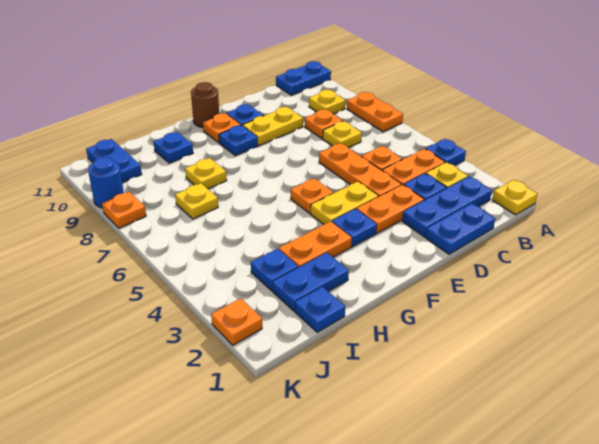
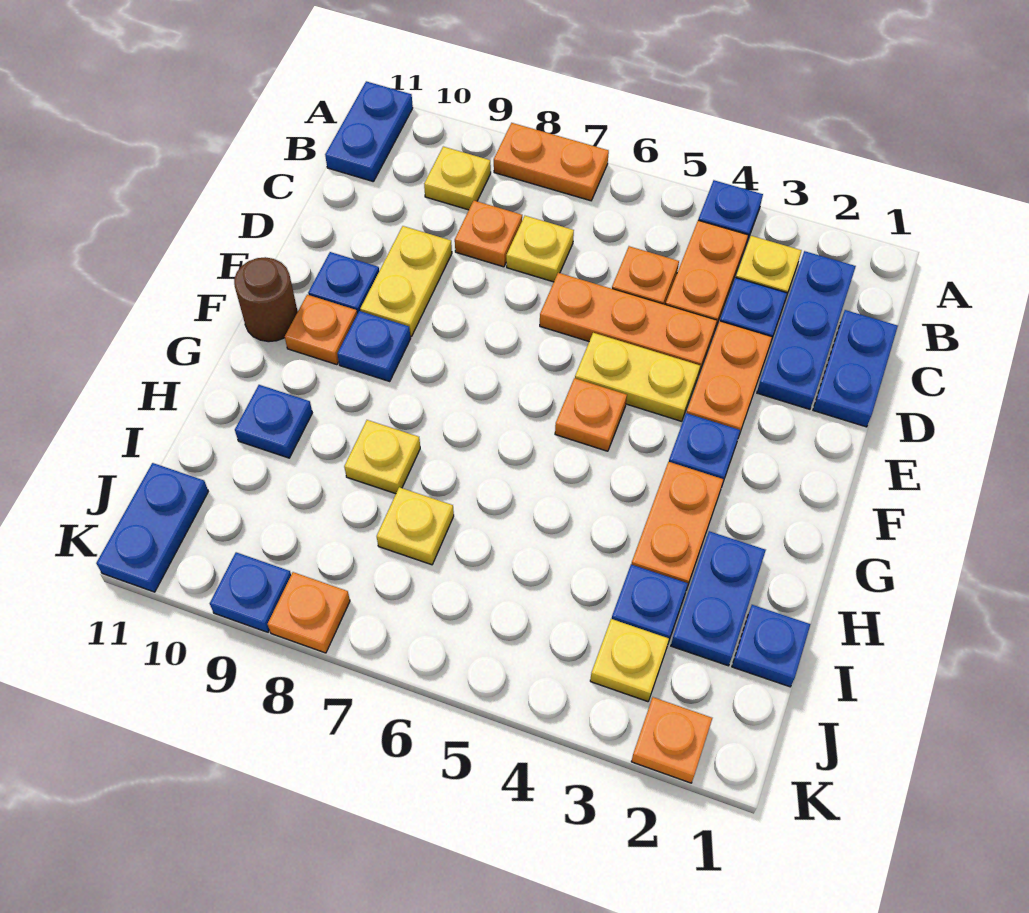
yellow 1x1 plate [492,180,537,215] -> yellow 1x1 plate moved to [590,619,669,702]
yellow 1x2 plate [311,181,379,224] -> yellow 1x2 plate turned to [575,333,700,421]
blue 1x2 plate [86,139,142,183] -> blue 1x2 plate turned to [96,463,208,592]
blue 1x1 round brick [88,157,124,208] -> blue 1x1 plate [210,552,291,632]

